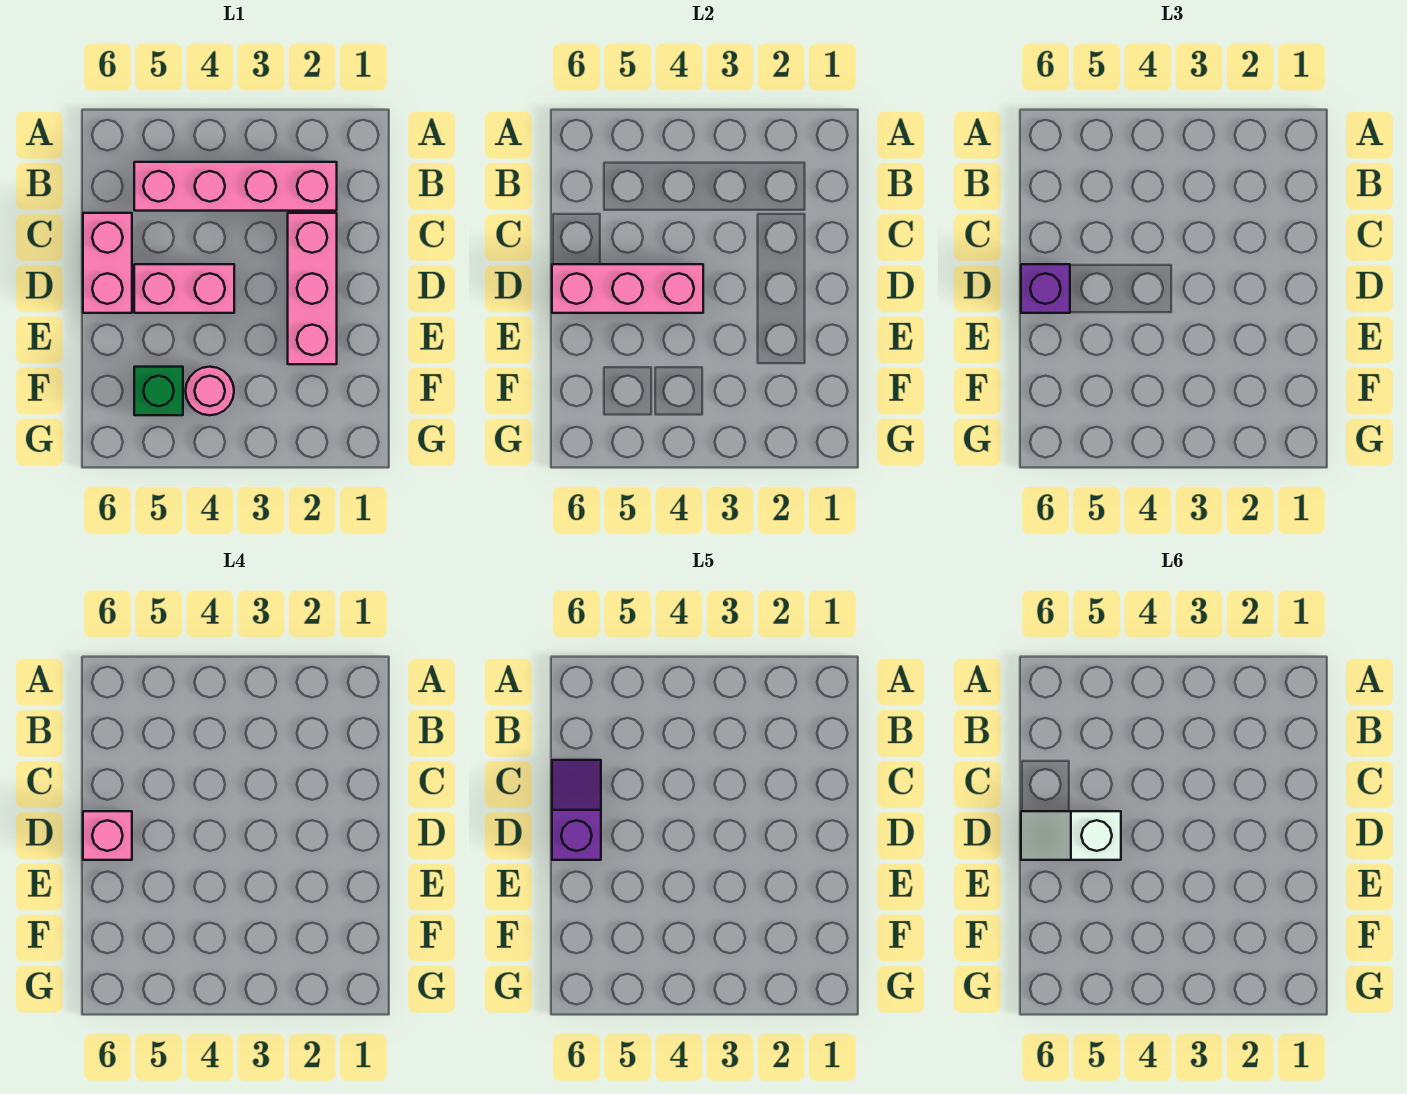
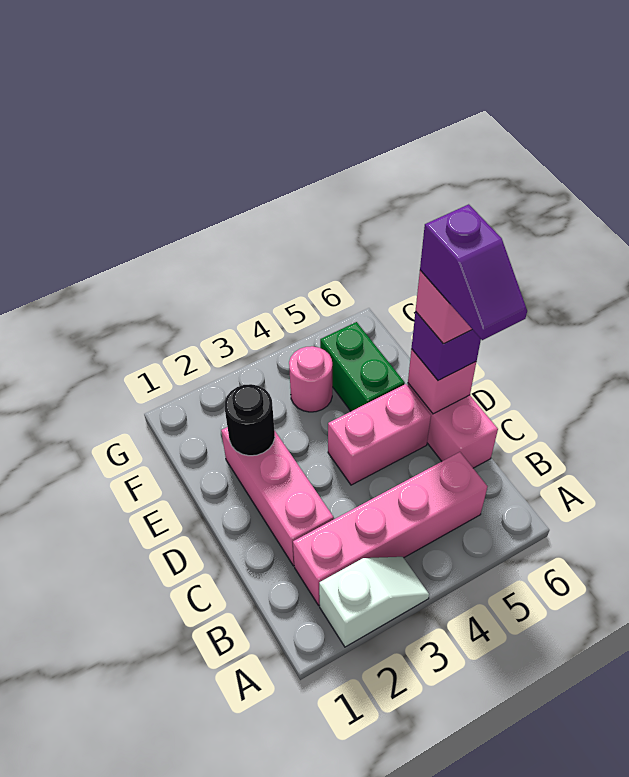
pink 1x3 brick [552,264,703,313] -> pink 1x1 brick [408,349,476,414]
white 1x2 slope [1021,811,1121,860] -> white 1x2 slope moved to [319,557,429,647]
none -> black 1x1 round brick [225,384,275,456]
green 1x1 brick [134,367,183,415] -> green 1x2 brick [320,322,405,411]

